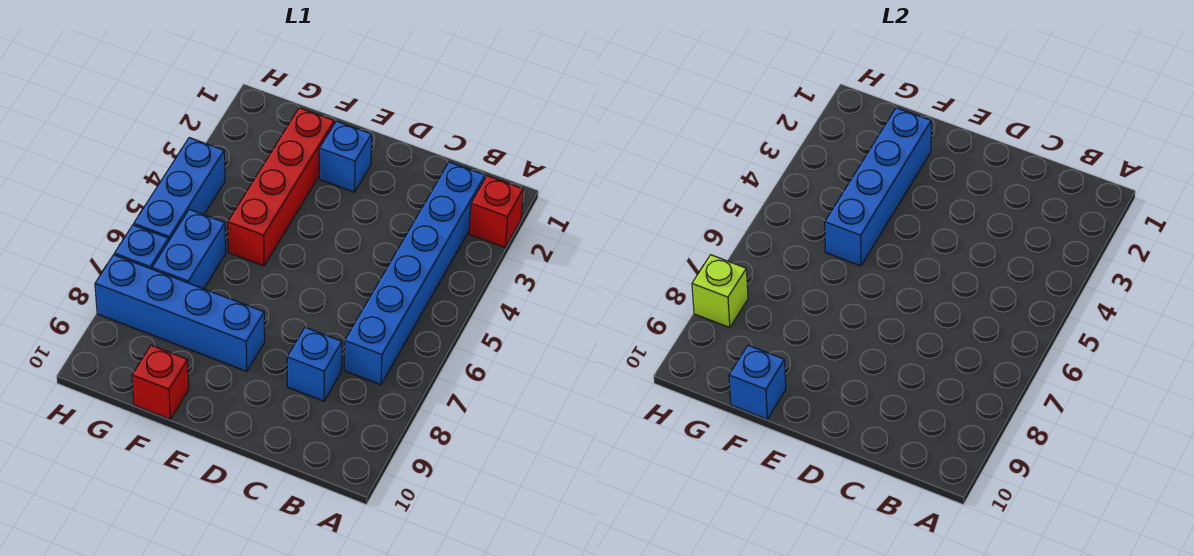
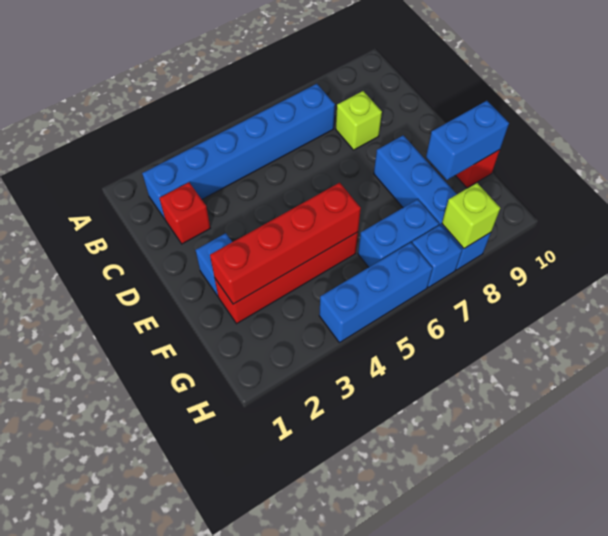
red 1x1 brick [469,176,523,247] -> red 1x1 brick moved to [160,182,210,244]
blue 1x1 brick [287,327,342,401] -> lime 1x1 brick [336,91,382,150]
blue 1x4 brick [825,108,931,266] -> red 1x4 brick [210,183,361,304]
blue 1x1 brick [729,345,786,419] -> blue 1x2 brick [426,101,509,180]

